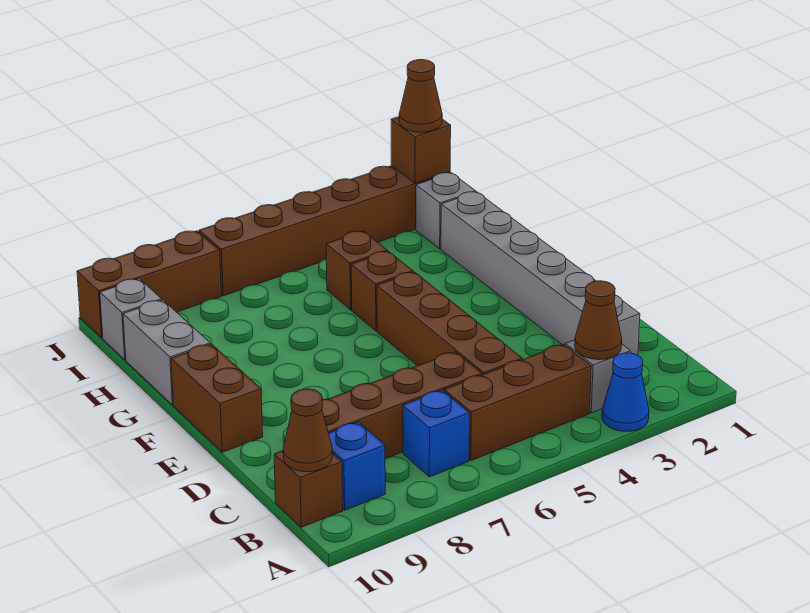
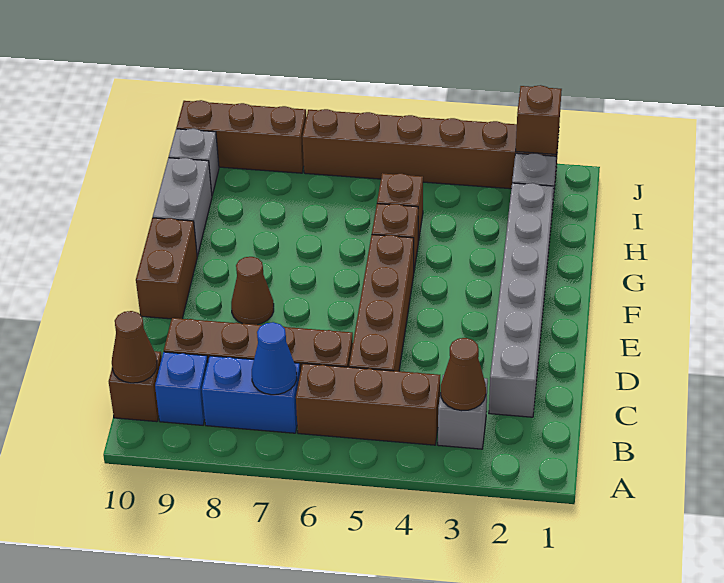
blue 1x1 cone [602,353,649,431] -> blue 1x1 cone moved to [252,322,297,395]
blue 1x1 brick [403,390,469,477] -> blue 1x2 brick [202,356,300,433]
brown 1x1 cone [399,60,442,132] -> brown 1x1 cone moved to [231,257,274,325]

